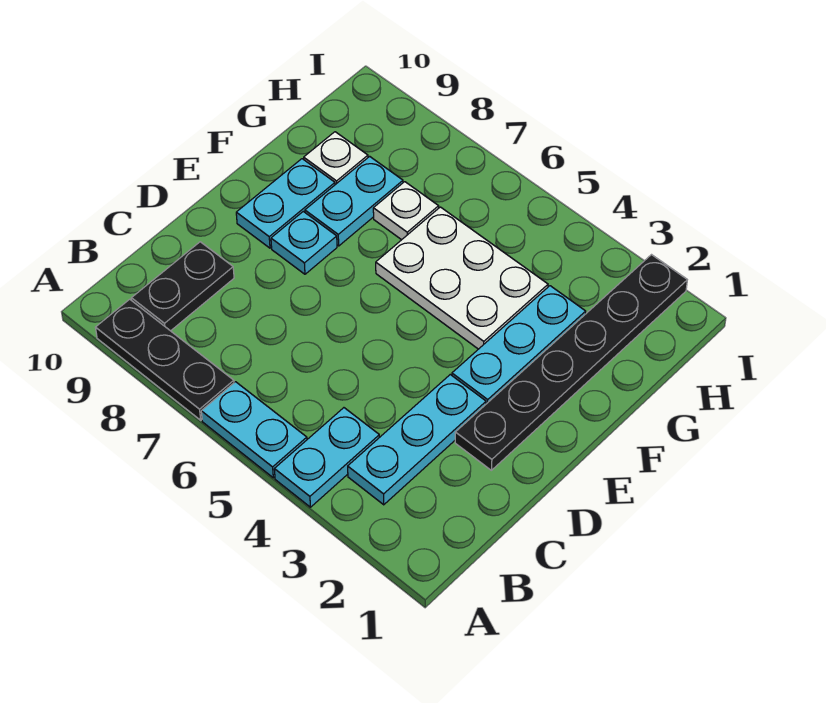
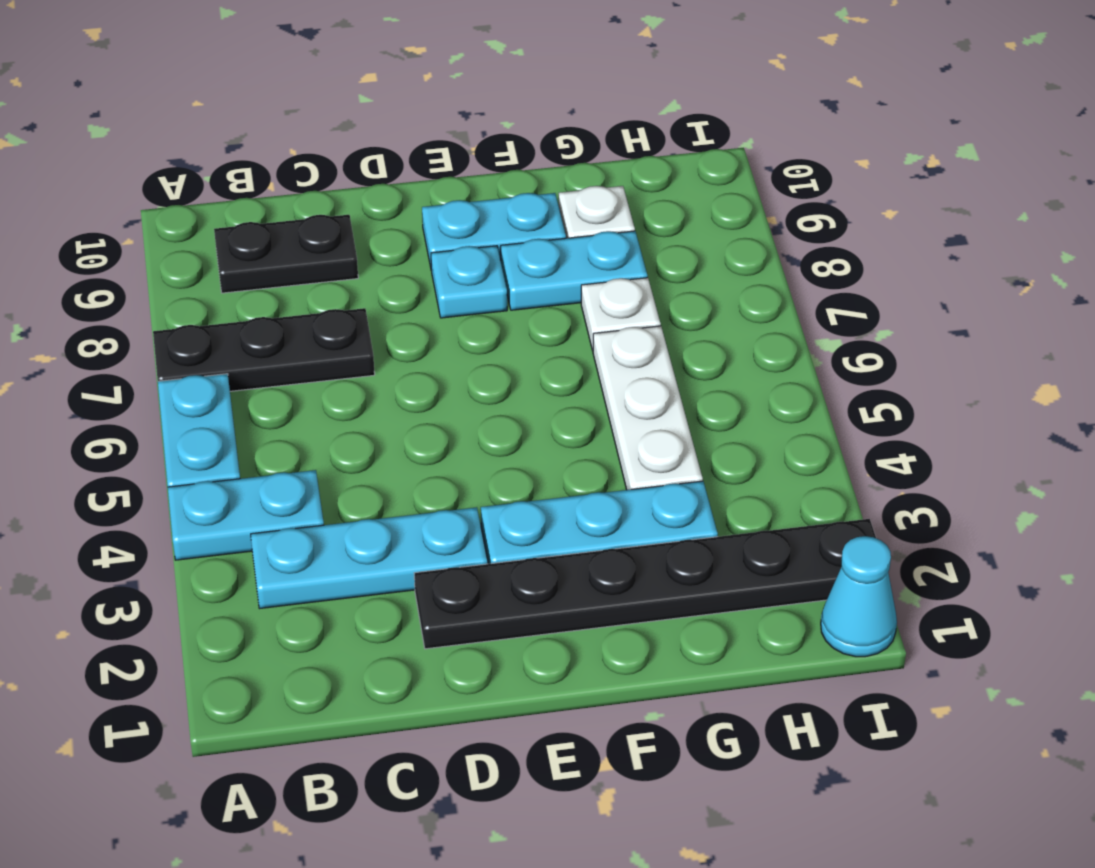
black 1x3 plate [96,299,234,420] -> black 1x3 plate turned to [153,308,375,391]
white 2x3 plate [376,207,548,349] -> white 1x3 plate [593,326,703,490]
none -> cyan 1x1 cone [821,536,897,657]

